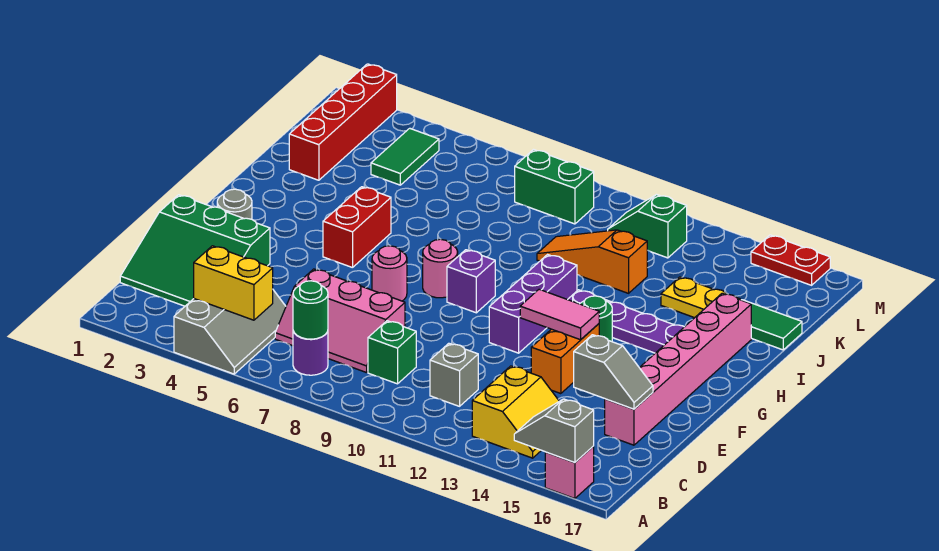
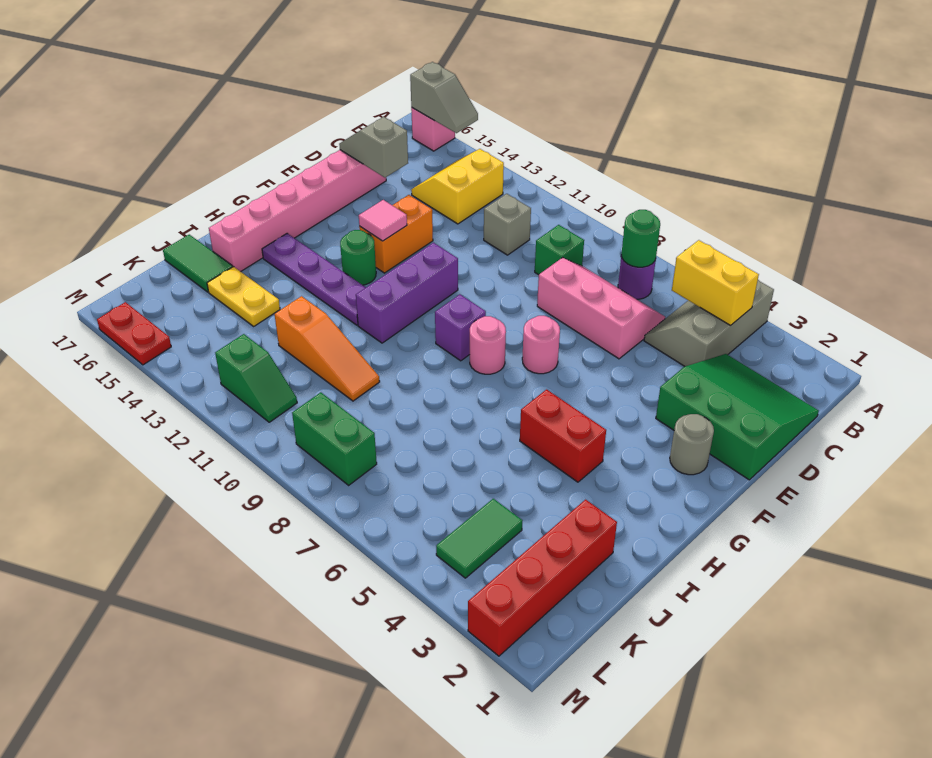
pink 1x2 tile [520,289,599,340] -> pink 1x1 tile [359,200,407,241]
red 1x2 brick [323,187,391,268] -> red 1x2 brick turned to [520,389,606,482]

